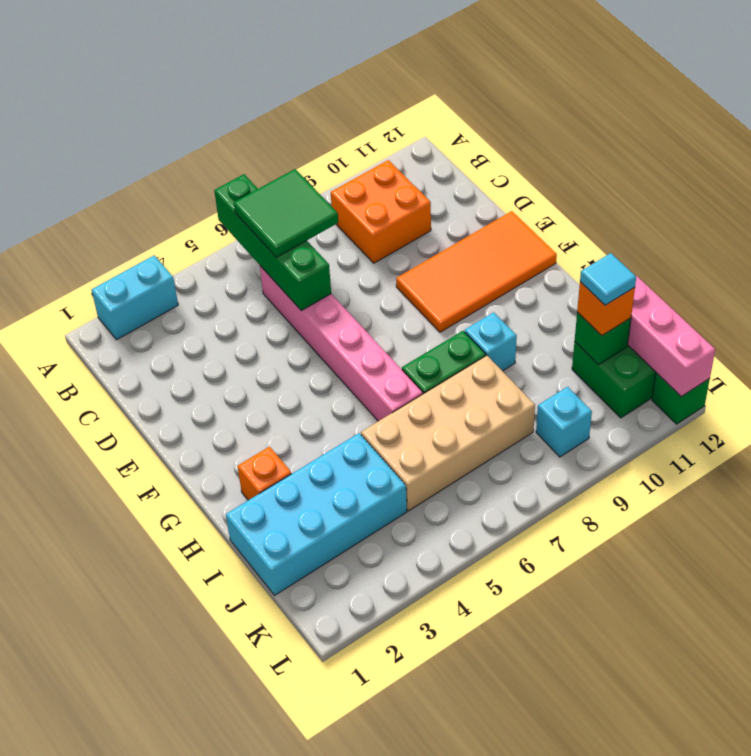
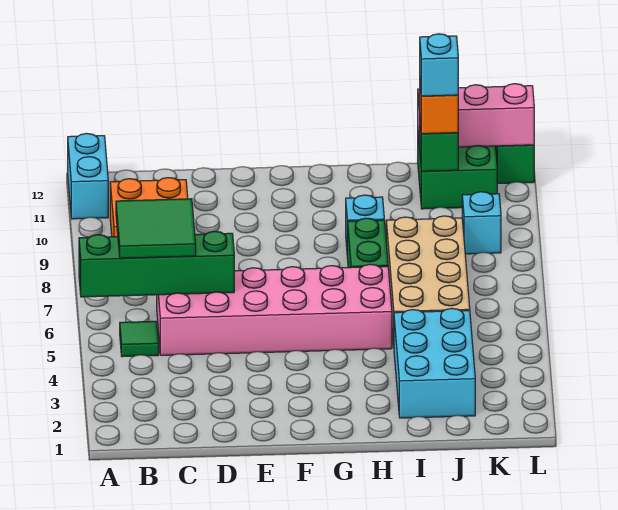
cyan 1x2 brick [92,255,178,340] -> cyan 1x2 brick moved to [68,134,108,219]
none -> green 1x1 tile [120,321,159,357]
pink 1x6 brick [260,266,423,421] -> pink 2x6 brick [157,264,392,355]
orange 2x4 tile [396,211,557,332] -> none
orange 1x1 brick [238,447,292,500] -> none
cyan 2x4 brick [226,433,407,595] -> cyan 2x3 brick [394,308,475,418]
cyan 1x1 tile [580,253,636,305] -> cyan 1x1 brick [420,34,458,96]

